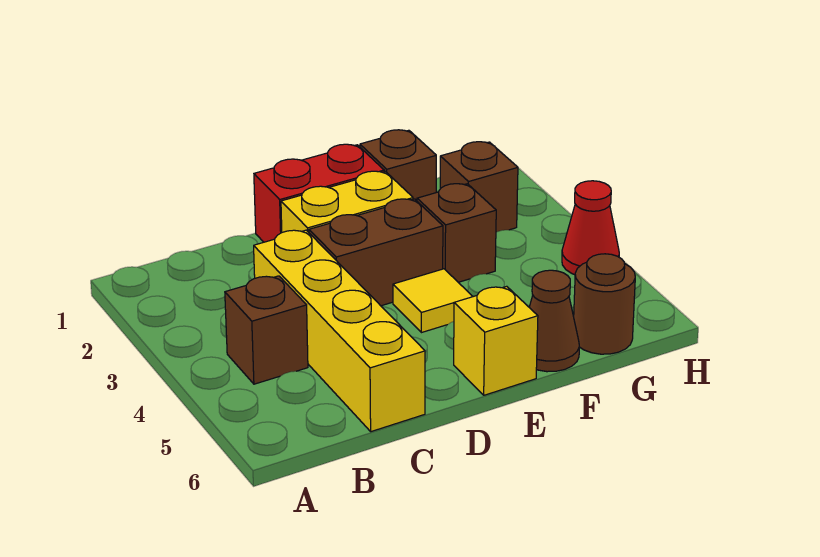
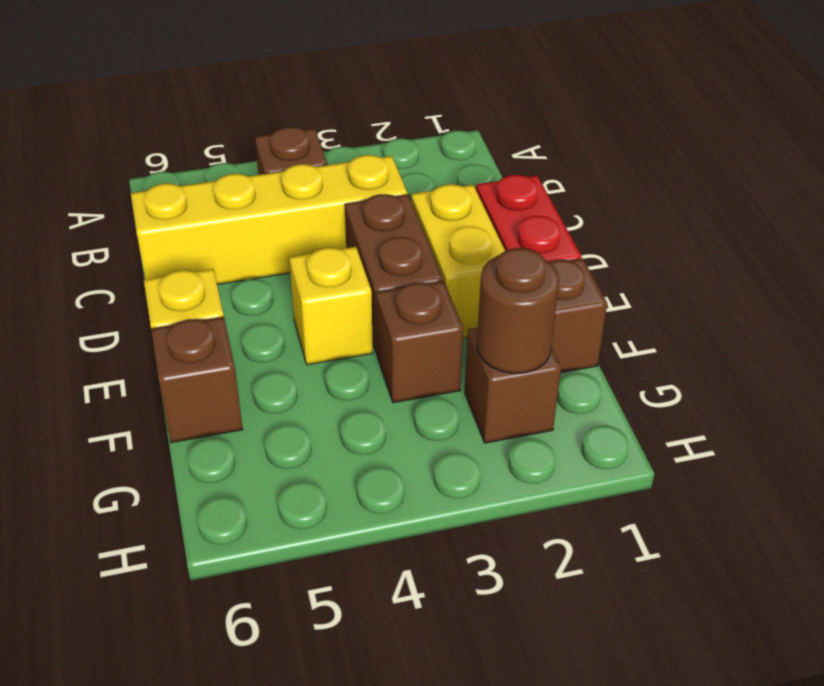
yellow 1x1 tile [393,269,473,333] -> yellow 1x1 brick [289,247,373,365]
brown 1x1 cone [529,270,579,372] -> brown 1x1 brick [151,317,243,443]
brown 1x1 round brick [574,254,635,354] -> brown 1x1 round brick moved to [477,248,559,373]
red 1x1 cone [562,181,619,275] -> none

